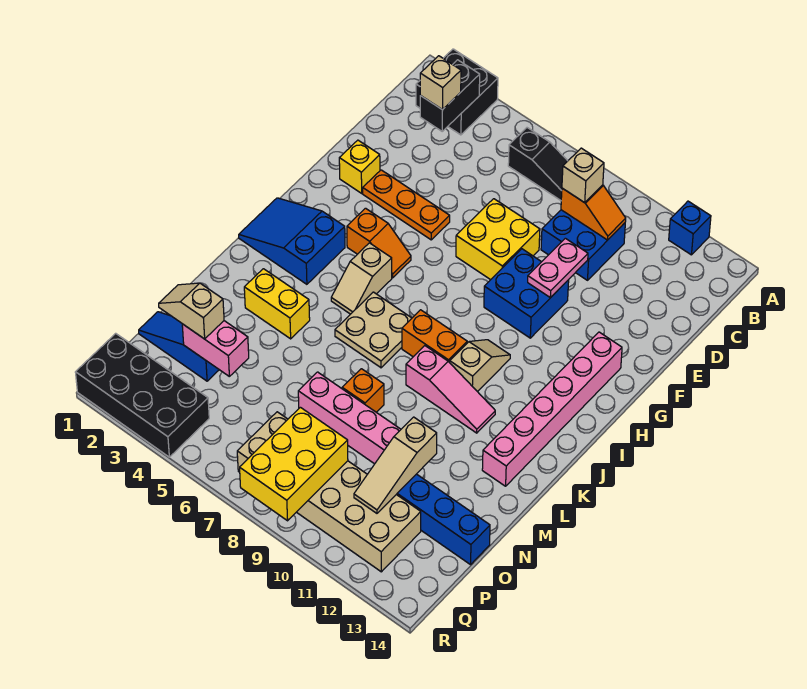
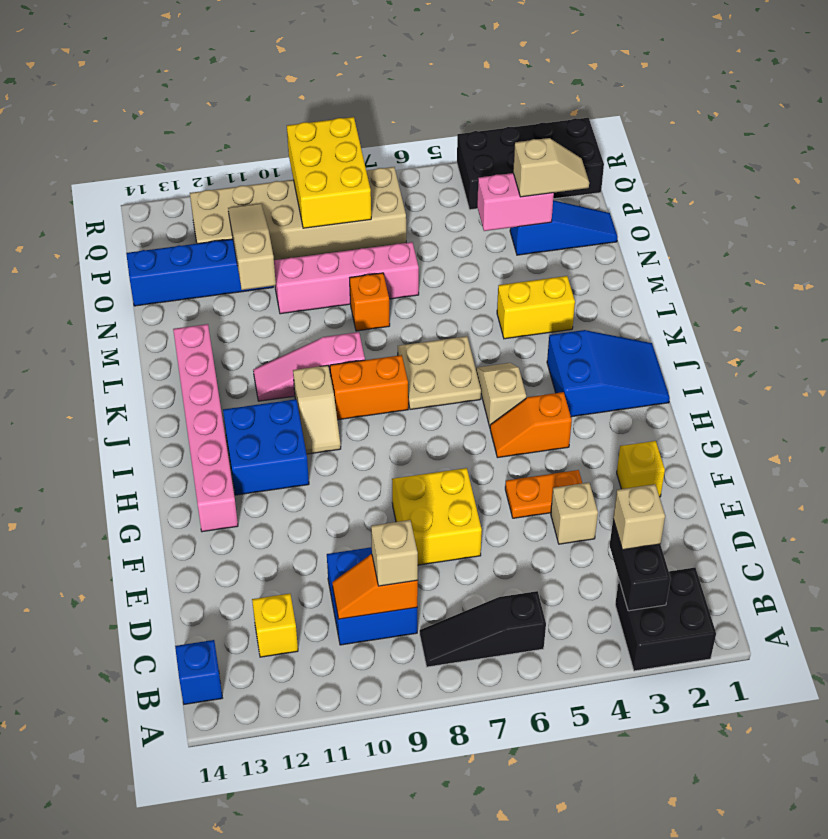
blue 1x1 brick [669,201,711,255] -> blue 1x1 brick moved to [175,640,222,704]
none -> yellow 1x1 brick [252,594,298,657]
none -> tan 1x1 brick [551,483,598,544]
pink 1x2 plate [528,238,588,298] -> none
orange 1x3 plate [363,170,450,240] -> orange 1x2 plate [505,470,582,518]
blue 2x2 brick [484,249,569,338] -> blue 2x2 brick moved to [223,399,309,495]

